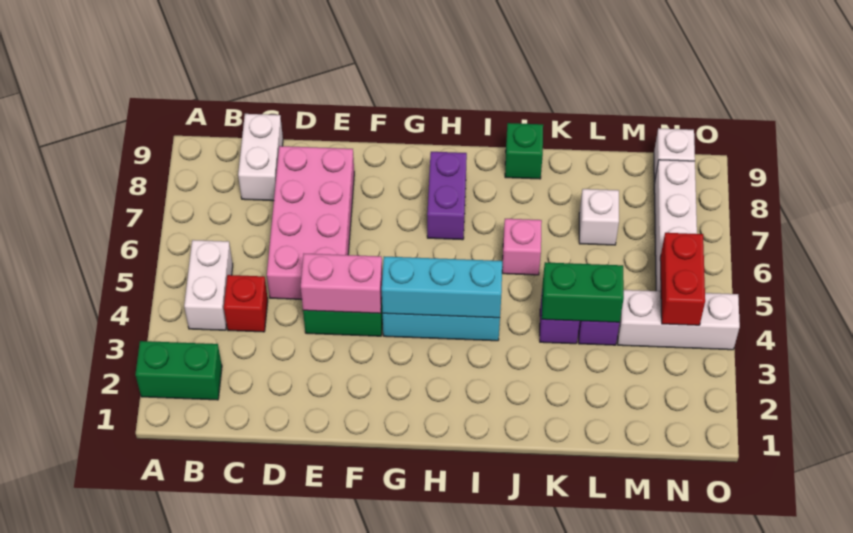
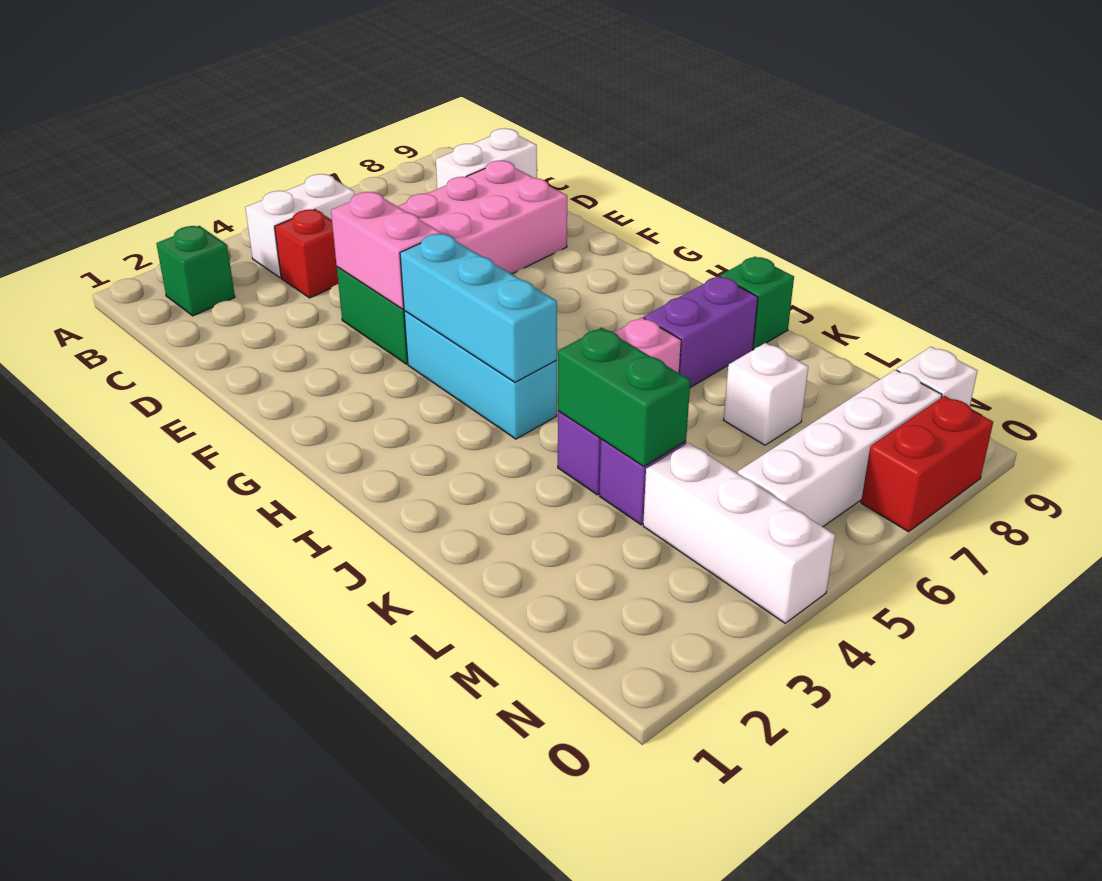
green 1x2 brick [135,341,222,400] -> green 1x1 brick [156,226,235,316]
purple 1x2 brick [427,152,467,240] -> purple 1x2 brick moved to [644,276,758,387]
red 1x2 brick [660,233,705,325] -> red 1x2 brick moved to [861,396,993,532]

